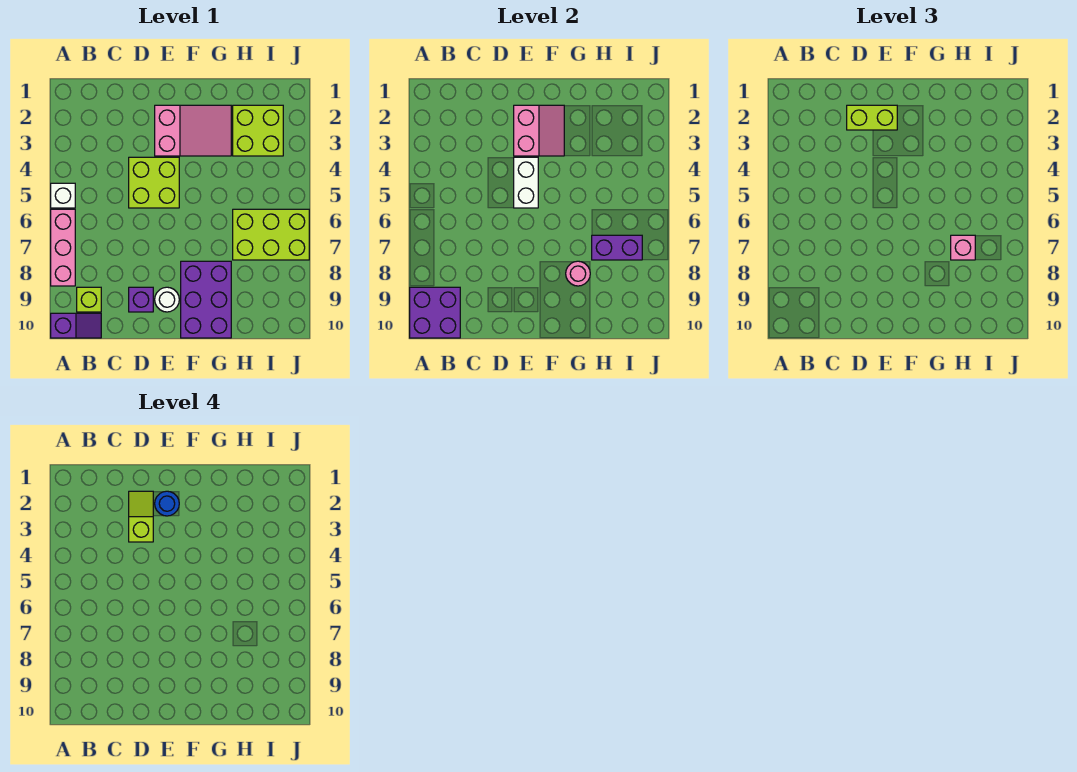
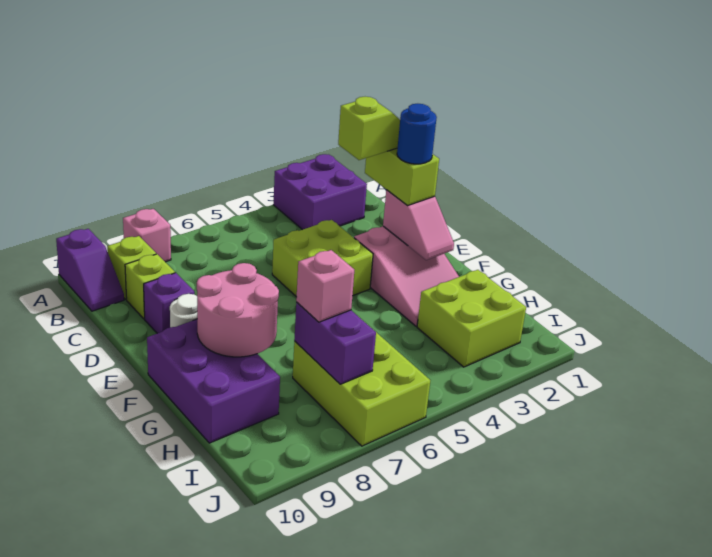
white 1x1 brick [51,183,75,208] -> none
pink 1x3 brick [51,209,75,286] -> pink 1x1 brick [123,209,171,262]
purple 2x2 brick [410,287,460,338] -> purple 2x2 brick moved to [273,154,367,230]
none -> lime 1x1 brick [125,254,175,319]
pink 2x2 slope [514,105,564,156] -> pink 1x2 slope [383,190,454,260]
white 1x2 brick [514,157,538,208] -> none
purple 2x3 brick [181,261,231,338] -> purple 2x3 brick turned to [147,319,280,443]
pink 1x1 round brick [566,261,590,286] -> pink 2x2 round brick [197,263,279,357]

